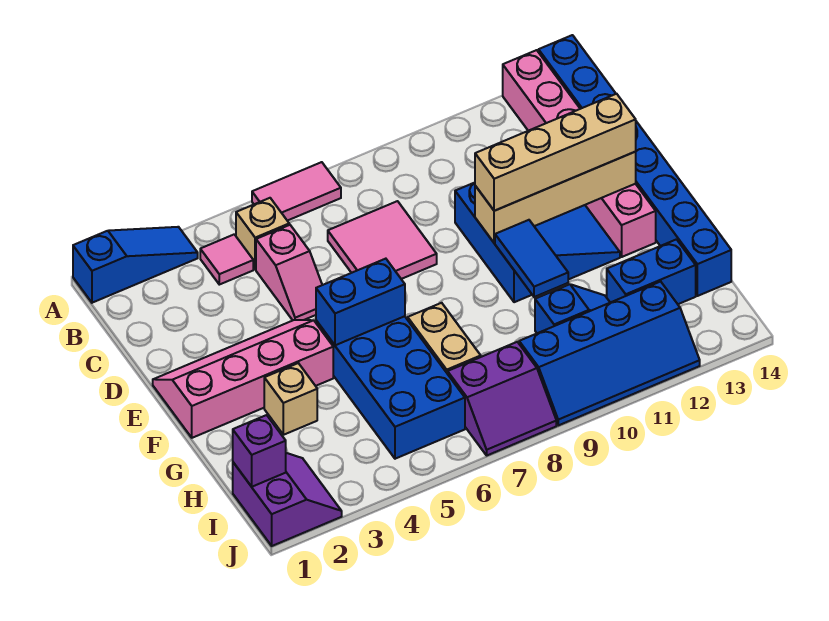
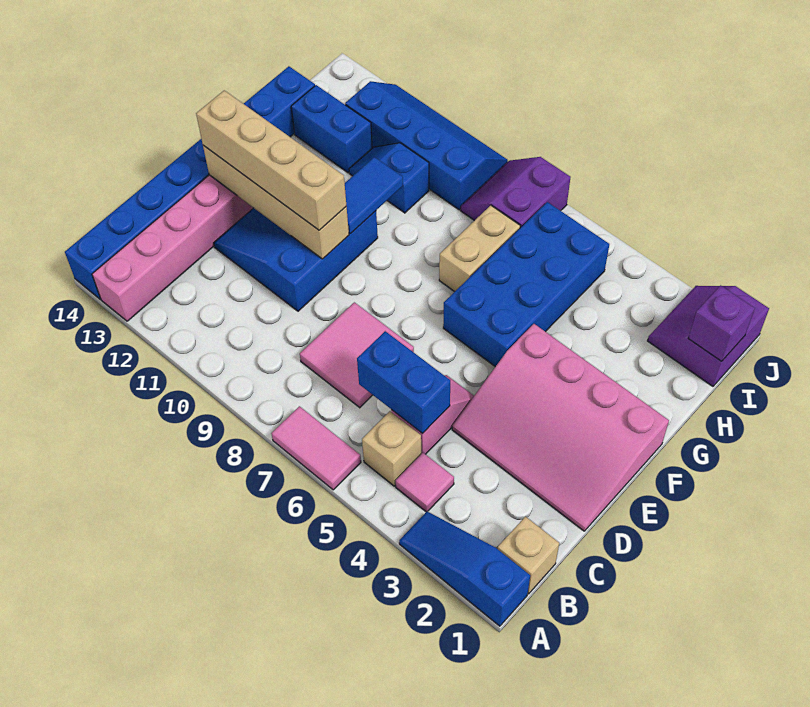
pink 2x4 slope [153,320,333,438] -> pink 3x4 slope [452,324,669,531]
blue 1x2 brick [316,259,405,345] -> blue 1x2 brick moved to [357,331,450,434]
tan 1x1 brick [264,363,317,435] -> tan 1x1 brick moved to [498,517,559,594]
purple 2x2 slope [448,342,556,455] -> purple 2x2 slope turned to [461,157,571,228]

